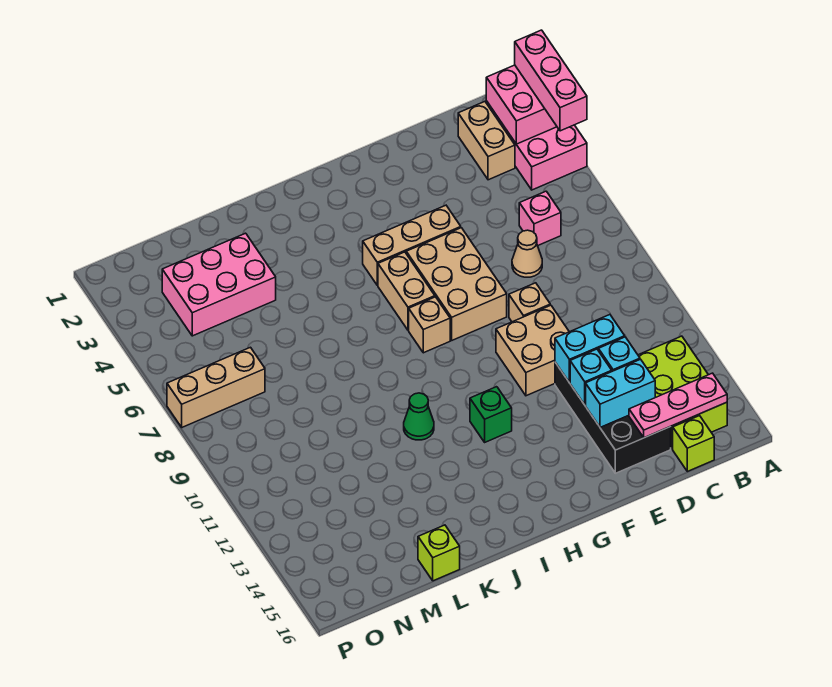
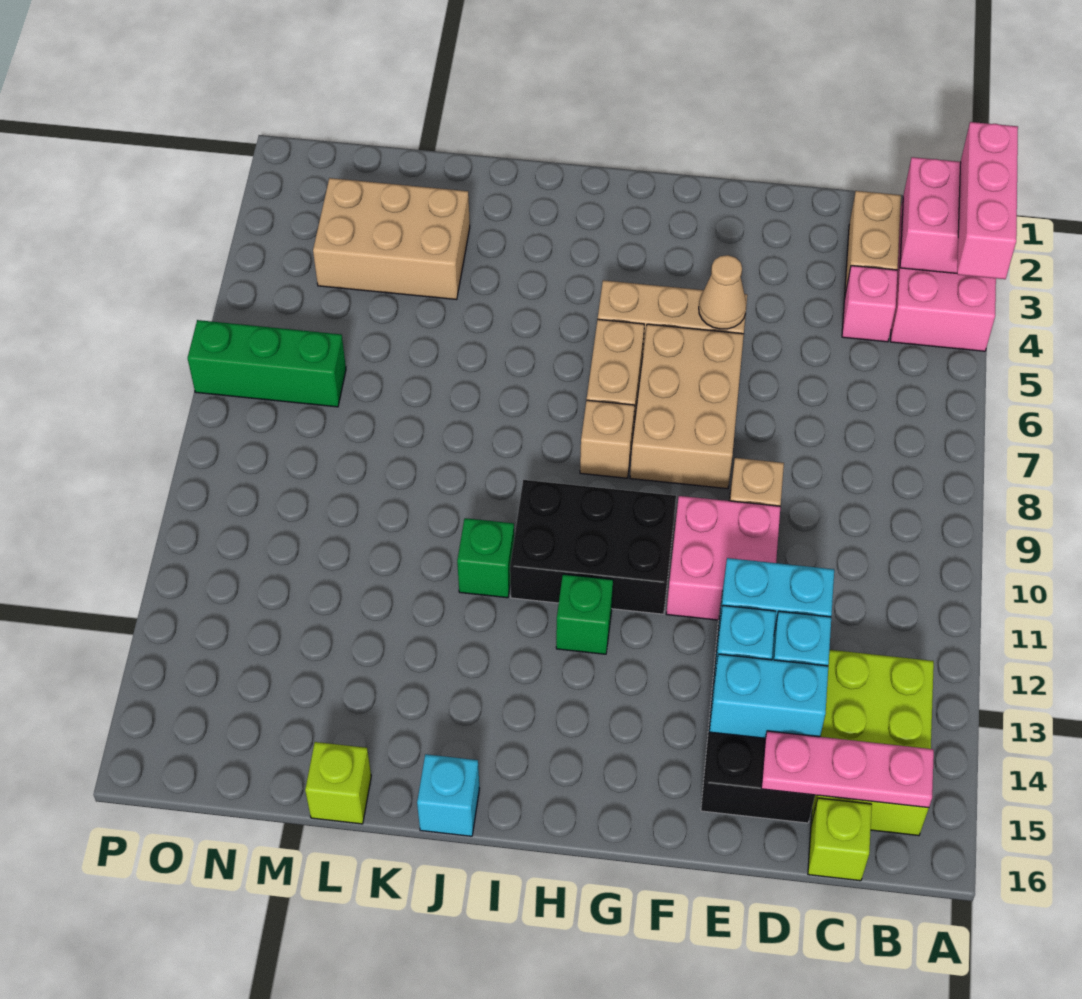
pink 1x1 brick [519,191,561,246] -> pink 1x1 brick moved to [842,266,897,342]
tan 1x1 cone [512,230,542,277] -> tan 1x1 cone moved to [699,255,746,329]
tan 2x2 brick [496,305,569,396] -> pink 2x2 brick [666,496,781,620]
none -> black 2x3 brick [510,480,676,614]
green 1x1 cone [404,393,434,440] -> green 1x1 brick [457,518,514,598]
none -> cyan 1x1 brick [417,754,479,836]
pink 2x3 brick [162,233,276,336] -> tan 2x3 brick [313,178,470,300]
tan 1x3 brick [167,347,265,427] -> green 1x3 brick [188,320,346,407]

